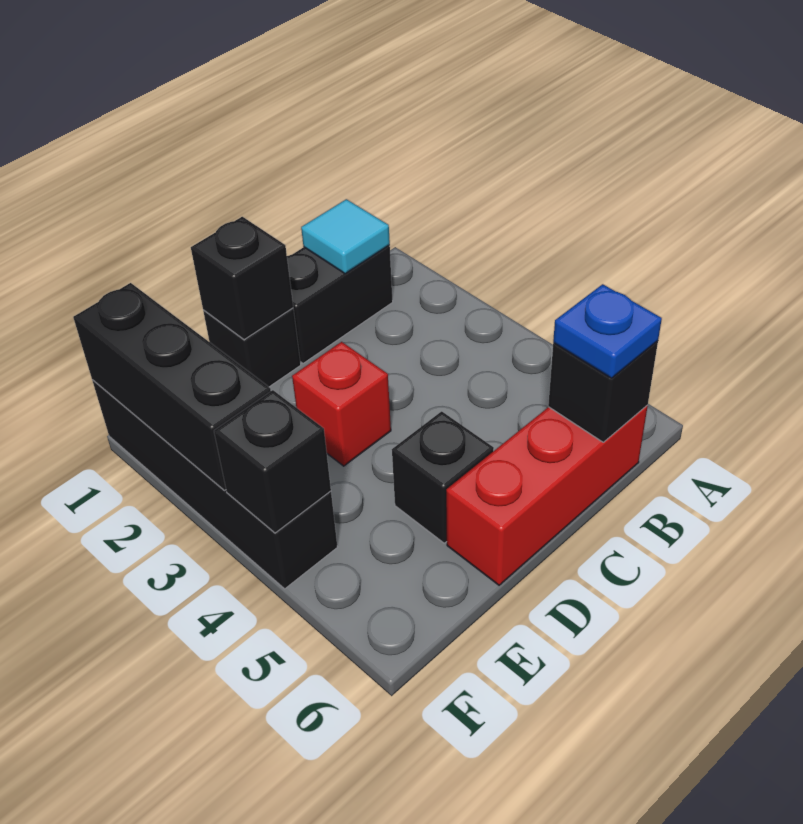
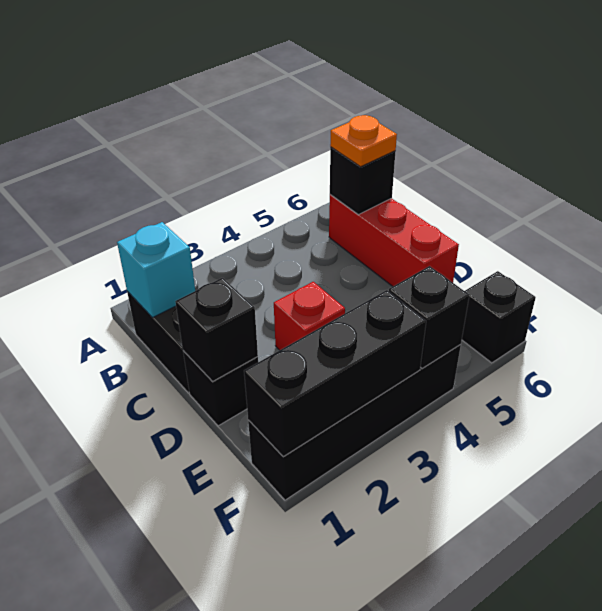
cyan 1x1 tile [301,199,390,274] -> cyan 1x1 brick [117,222,195,318]
blue 1x1 plate [553,284,662,378] -> orange 1x1 plate [330,115,397,167]
black 1x1 brick [392,411,494,543] -> black 1x1 brick moved to [462,271,536,363]

